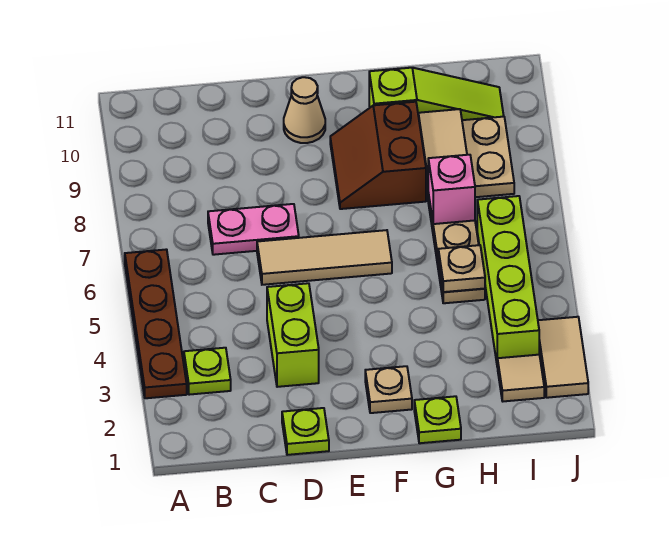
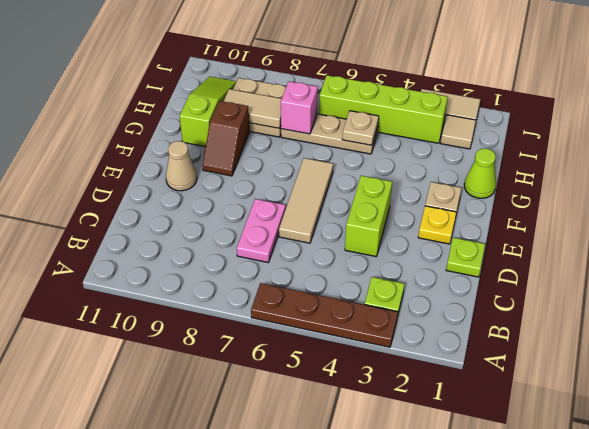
lime 1x2 brick [267,283,319,387] -> lime 1x2 brick turned to [345,176,392,256]
none -> yellow 1x1 plate [418,206,456,244]
brown 2x2 slope [330,102,426,209] -> brown 1x2 slope [203,101,249,176]
lime 1x1 plate [414,396,461,443] -> lime 1x1 cone [464,149,496,198]

